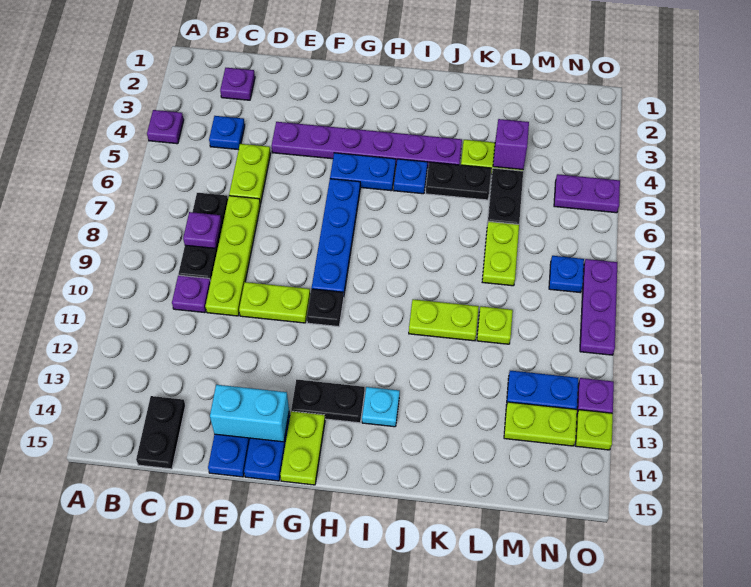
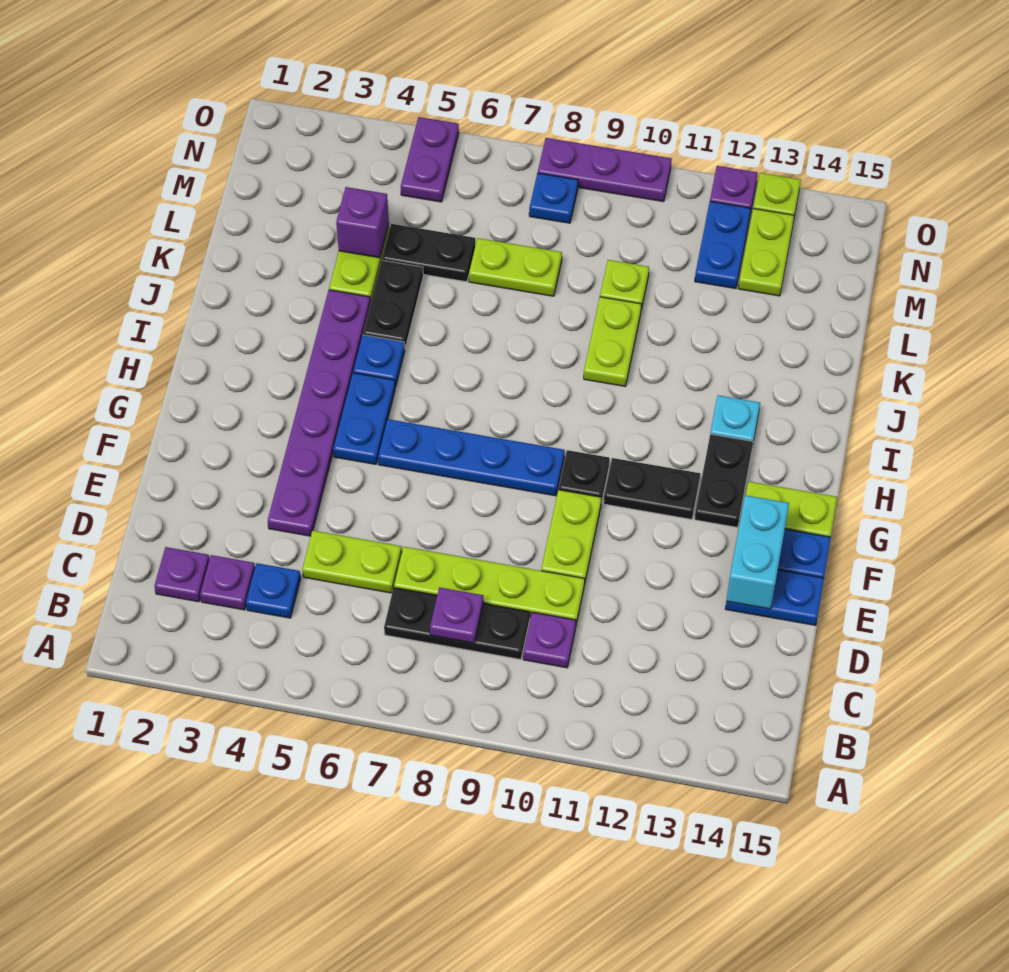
purple 1x1 plate [147,110,184,144] -> purple 1x1 plate moved to [200,555,255,610]
black 1x2 plate [136,396,185,469] -> black 1x2 plate moved to [604,458,700,519]

